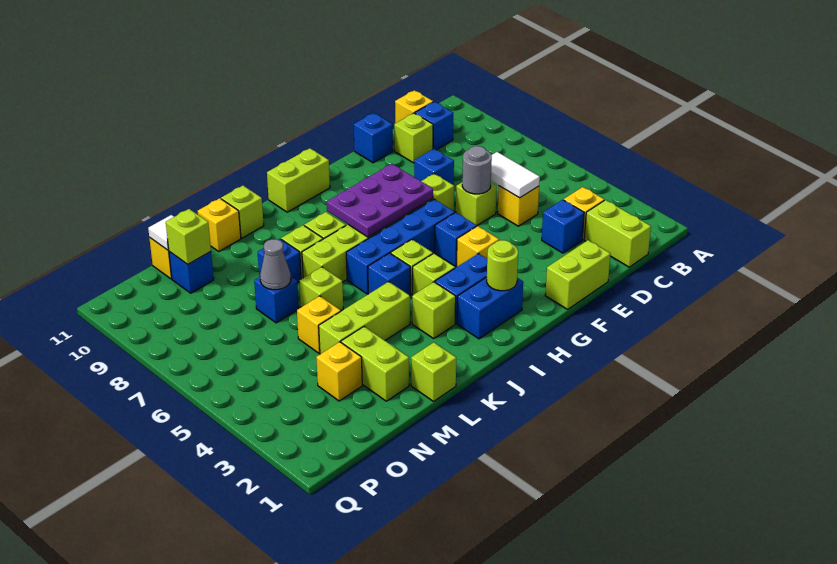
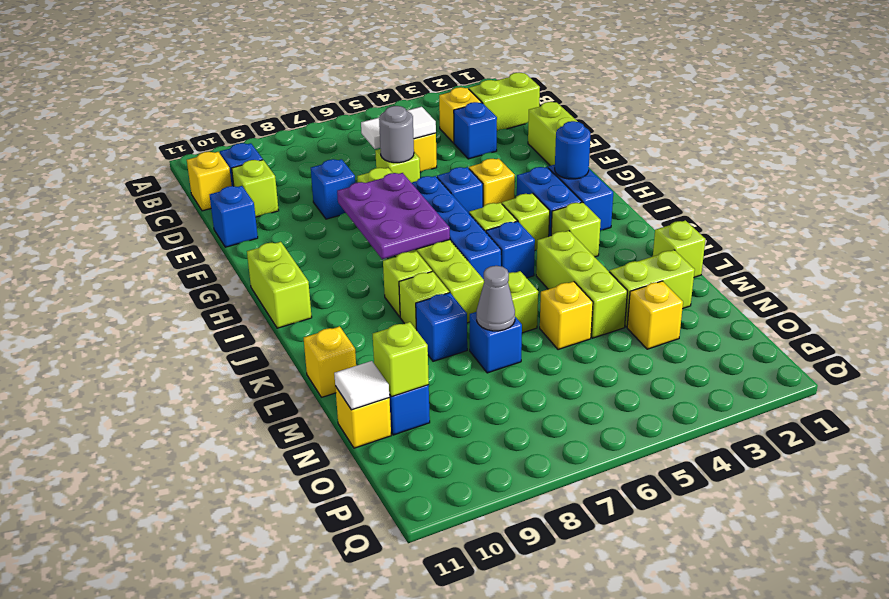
lime 1x1 round brick [487,240,518,291] -> blue 1x1 round brick [555,121,590,179]
lime 1x1 brick [221,186,264,238] -> none

